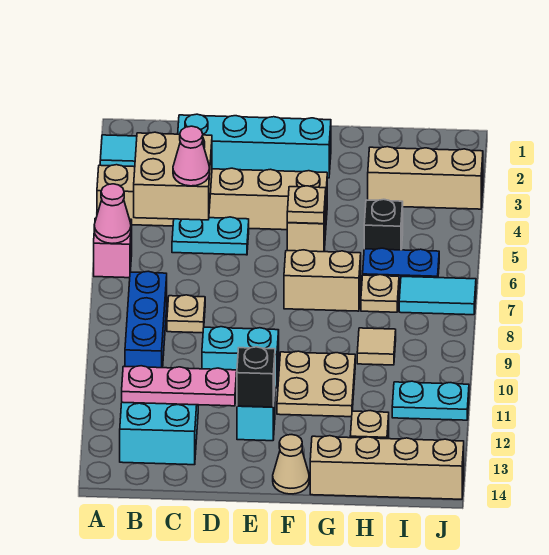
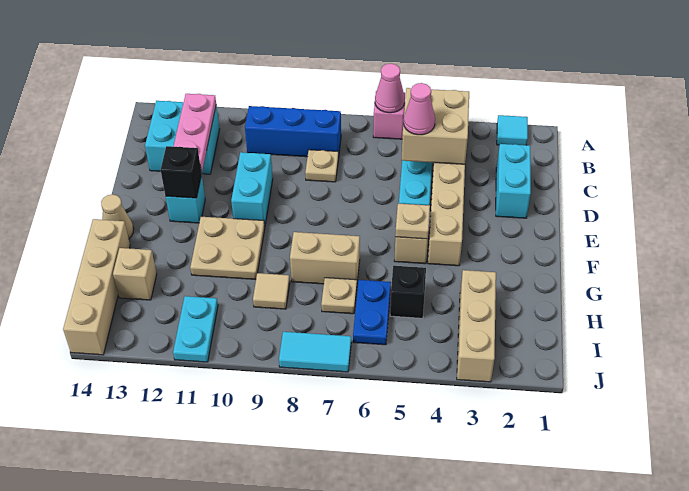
cyan 1x4 brick [178,114,331,178] -> cyan 1x2 brick [496,144,531,218]
tan 1x2 brick [284,250,361,311] -> tan 1x2 brick turned to [290,232,360,284]
cyan 1x2 tile [399,277,476,315] -> cyan 1x2 tile turned to [279,332,351,372]

